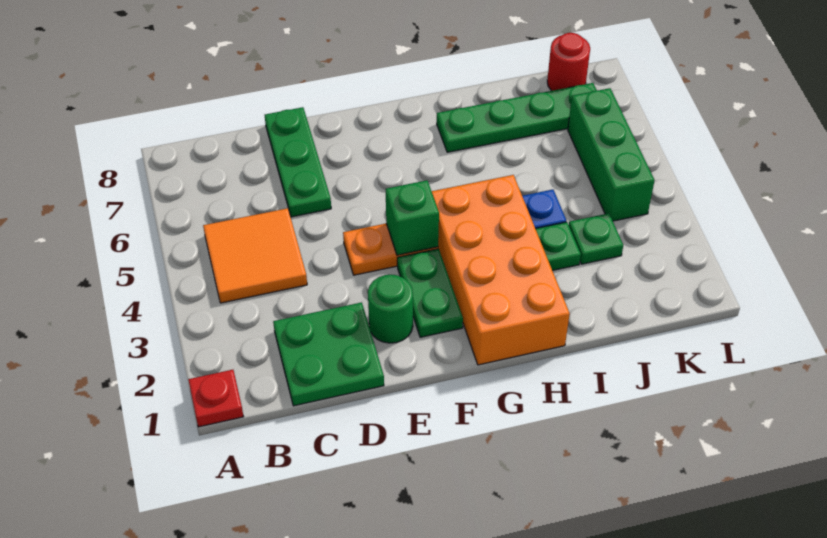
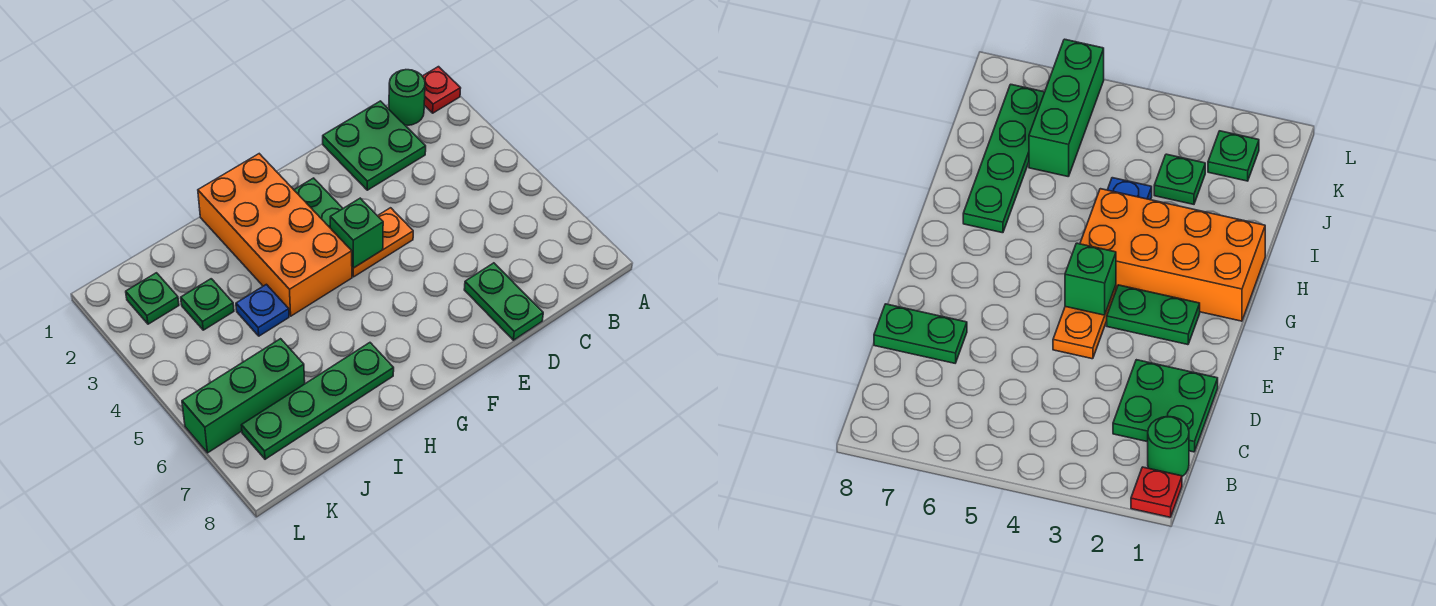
orange 2x2 tile [203,208,307,303] -> none
green 1x3 plate [265,107,331,217] -> green 1x2 plate [464,263,543,340]
green 1x1 round brick [368,275,413,343] -> green 1x1 round brick moved to [389,70,425,125]
green 1x1 plate [536,222,581,271] -> green 1x1 plate moved to [126,273,179,324]
green 1x3 brick [568,88,655,221] -> green 1x3 brick turned to [182,339,305,453]
red 1x1 round brick [547,33,590,91] -> none

